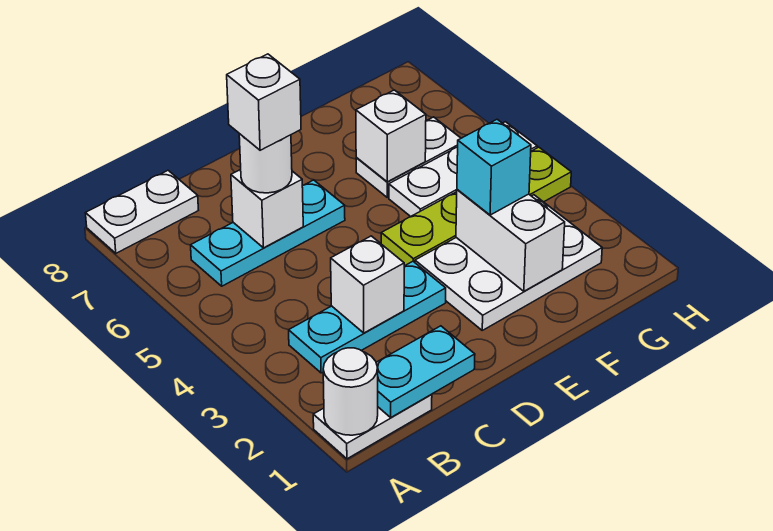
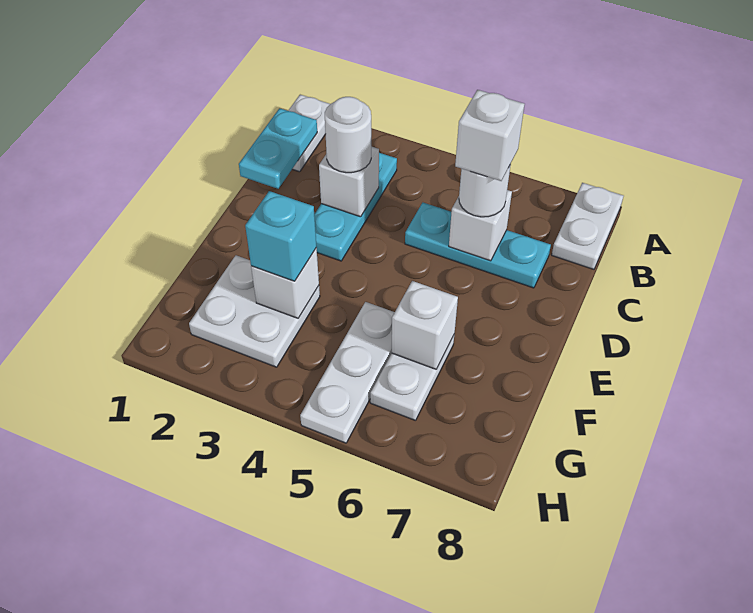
white 1x1 round brick [323,348,378,435] -> white 1x1 round brick moved to [325,97,371,173]
cyan 1x3 plate [191,180,345,286] -> cyan 1x3 plate turned to [405,203,551,288]
white 2x3 plate [415,195,602,330] -> white 2x2 plate [189,255,320,367]
lime 1x4 plate [381,147,571,266] -> none
white 1x2 brick [456,190,565,291] -> white 1x1 brick [251,248,319,318]

